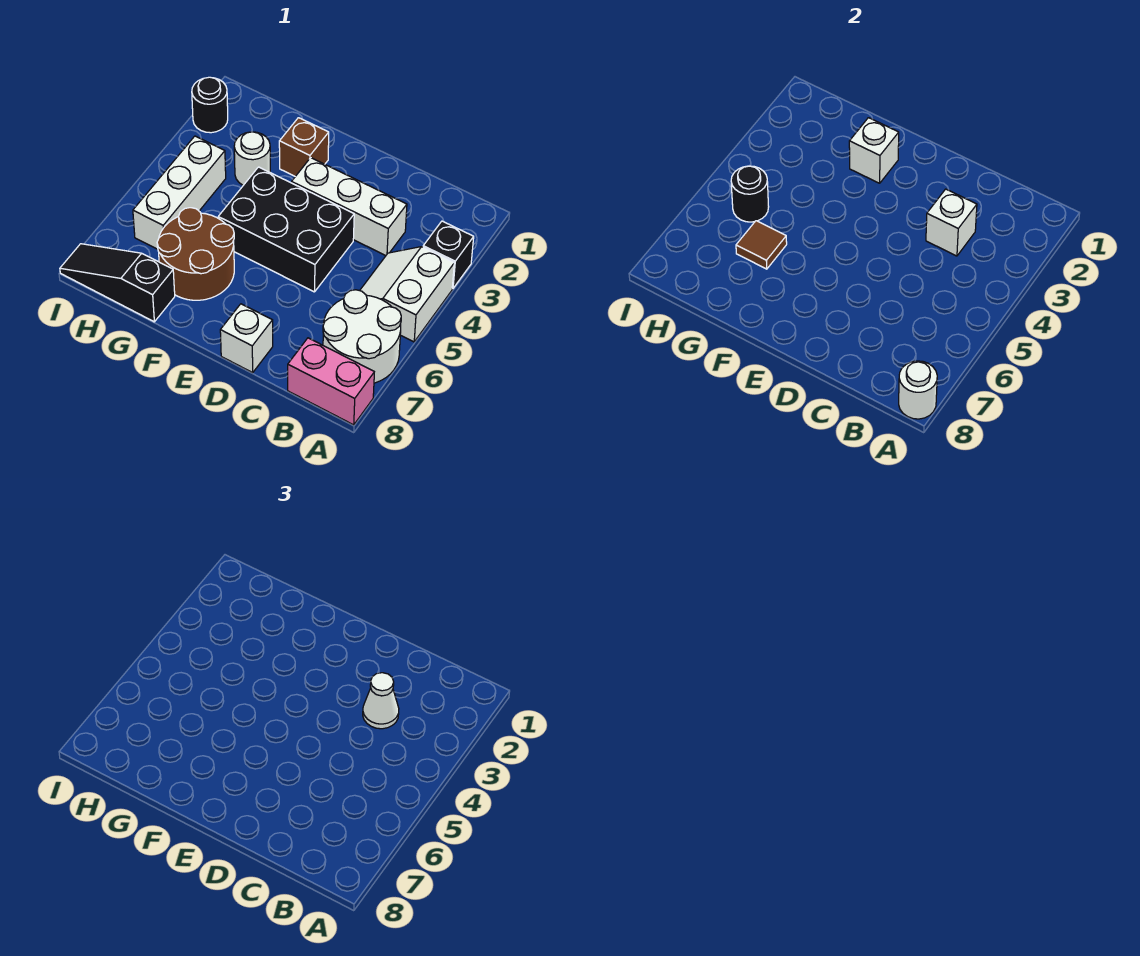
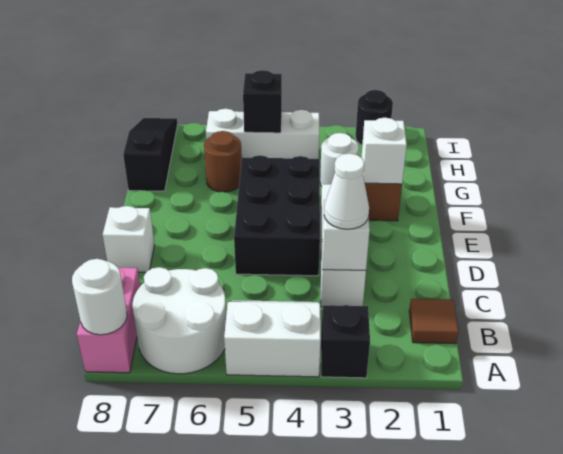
brown 2x2 round brick [157,208,234,300] -> brown 1x1 round brick [204,131,242,192]
brown 1x1 tile [736,221,787,269] -> brown 1x1 tile moved to [409,299,459,344]
black 1x1 round brick [731,166,769,222] -> black 1x1 brick [243,70,282,133]

